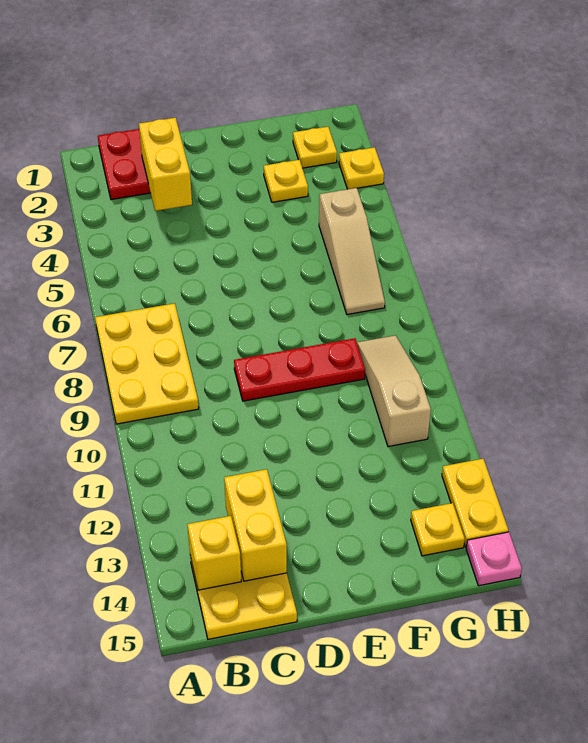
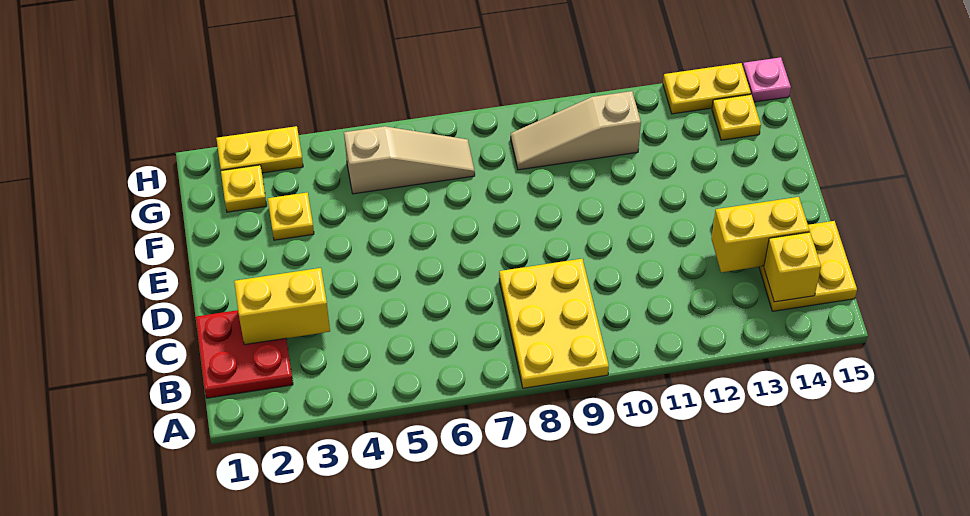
yellow 2x3 plate [95,303,199,424] -> yellow 2x3 plate turned to [499,259,609,388]
red 1x3 plate [234,338,365,401] -> none
yellow 1x1 plate [339,147,384,189] -> yellow 1x2 plate [216,126,303,173]

